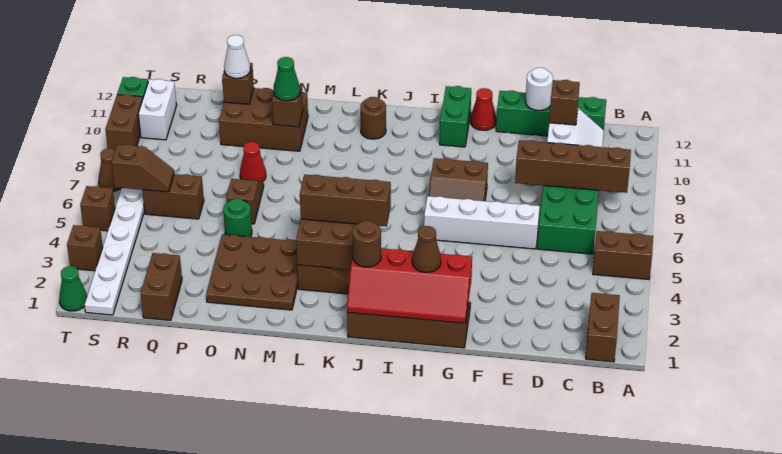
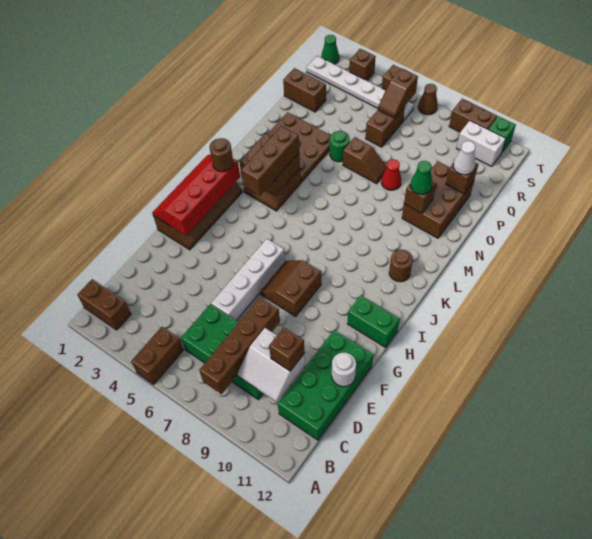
green 1x4 brick [496,90,606,136] -> green 2x4 brick [278,330,373,440]
red 1x1 cone [471,88,496,130] -> none
brown 1x1 cone [412,226,441,272] -> none

